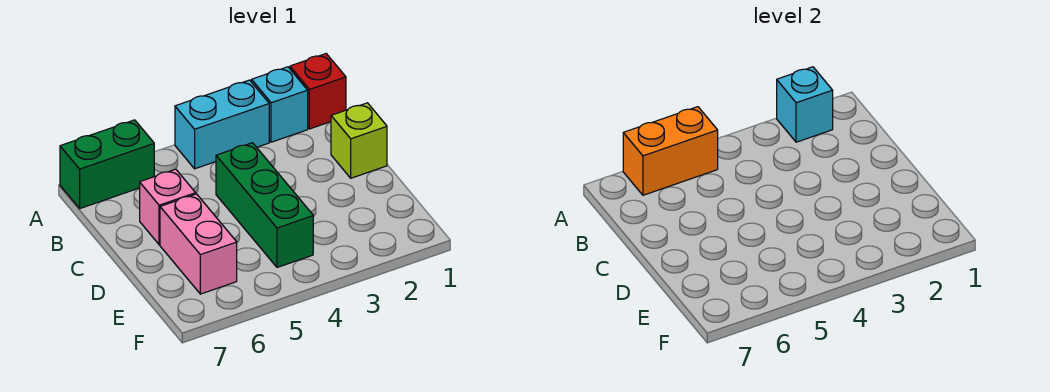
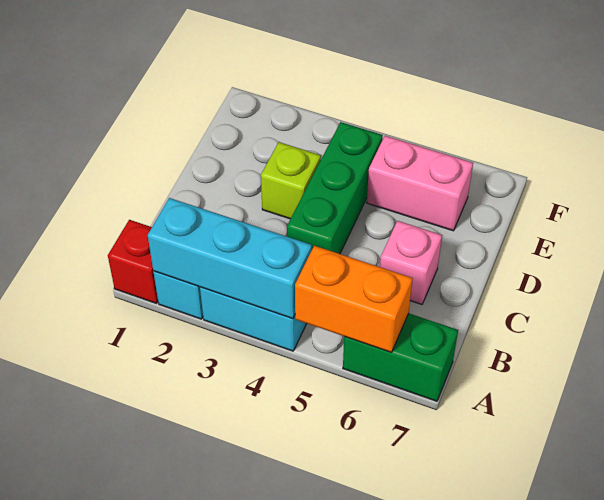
cyan 1x1 brick [777,67,833,142] -> cyan 1x3 brick [148,198,312,319]
lime 1x1 brick [331,103,387,178] -> lime 1x1 brick moved to [261,142,321,219]
pink 1x2 brick [160,194,237,294] -> pink 1x2 brick turned to [367,136,473,231]

